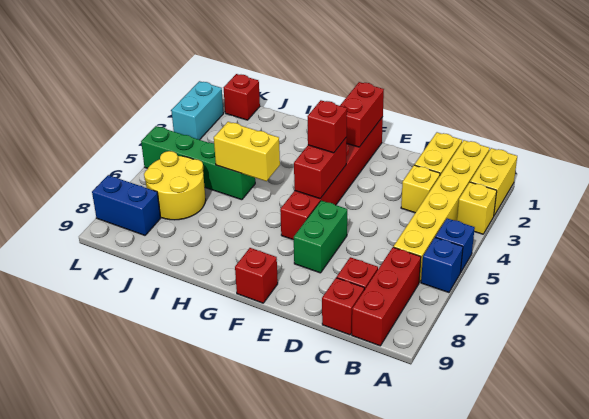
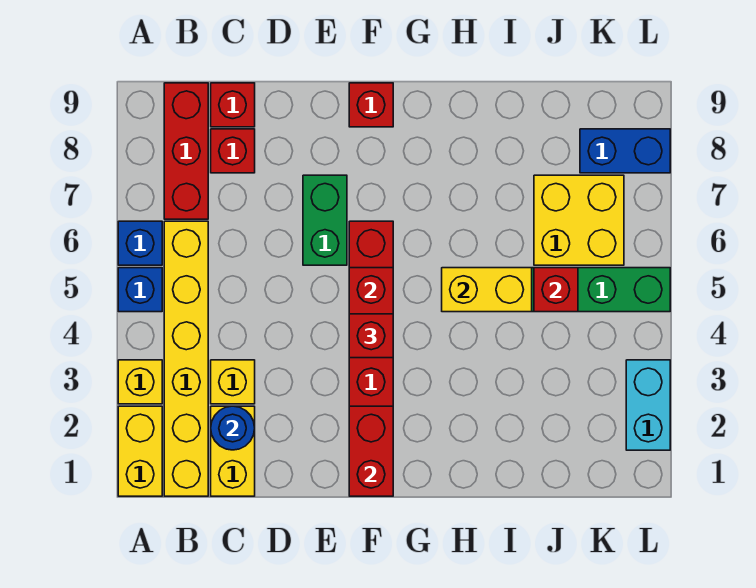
none -> blue 1x1 round brick [211,406,255,450]
yellow 2x2 round brick [144,151,206,220] -> yellow 2x2 brick [534,175,624,265]
red 1x1 brick [224,74,260,120] -> red 1x1 brick moved to [534,268,578,312]

